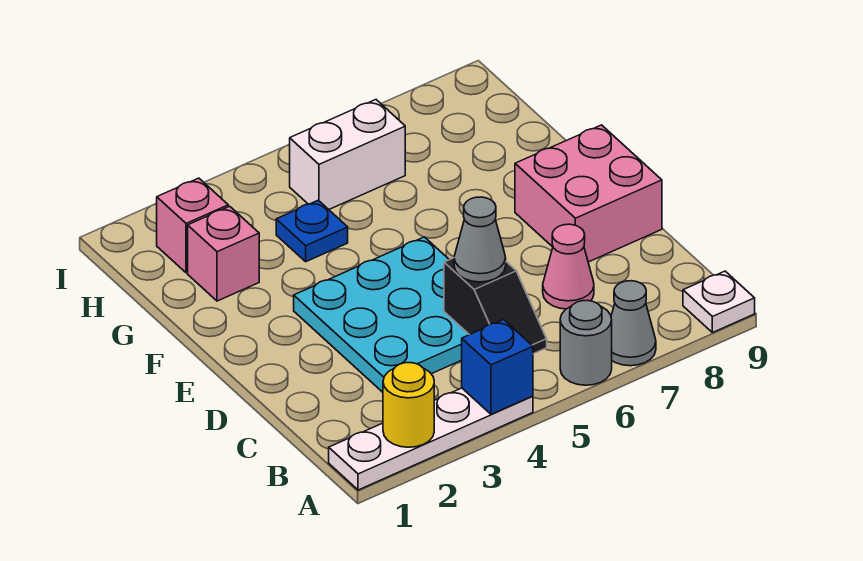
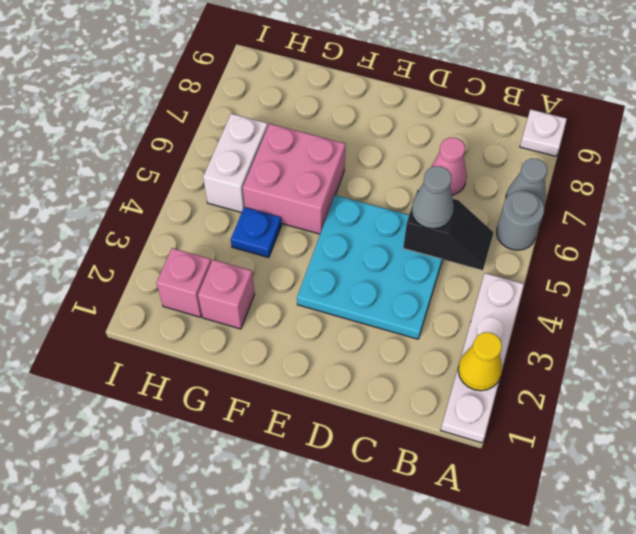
yellow 1x1 round brick [383,363,434,447] -> yellow 1x1 cone [458,332,502,391]
blue 1x1 brick [462,320,533,414] -> none
pink 2x2 brick [515,125,662,262] -> pink 2x2 brick moved to [243,124,345,234]

